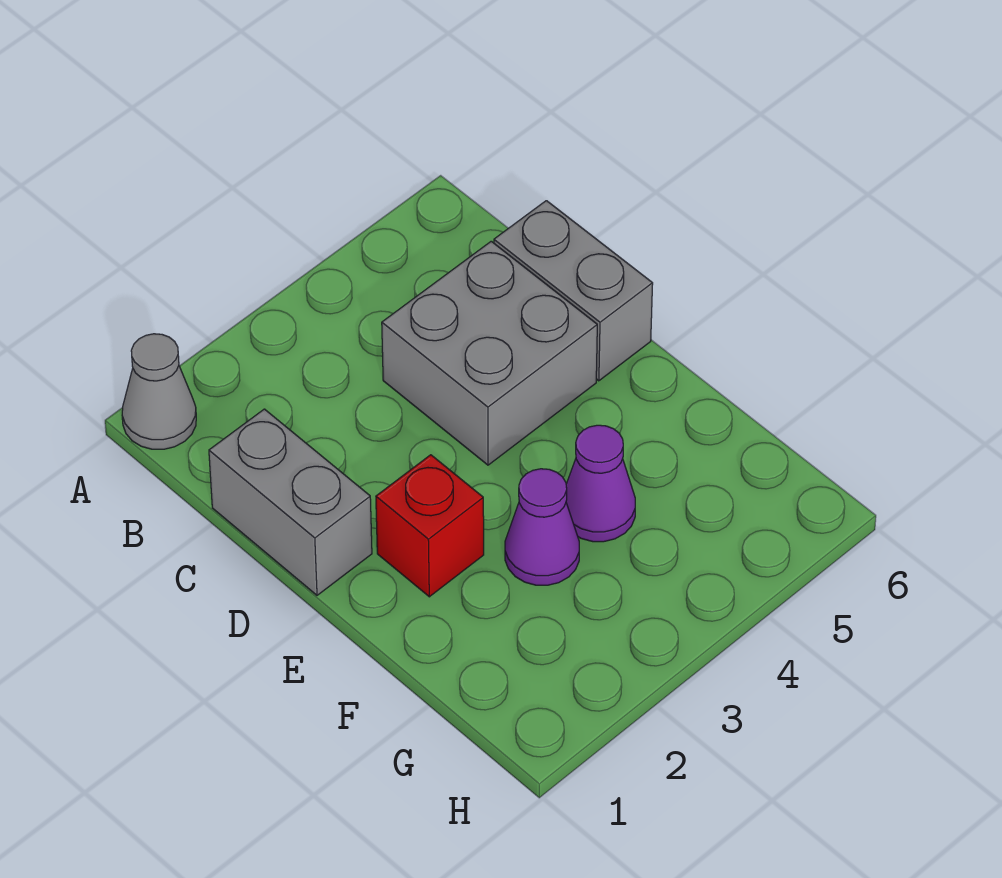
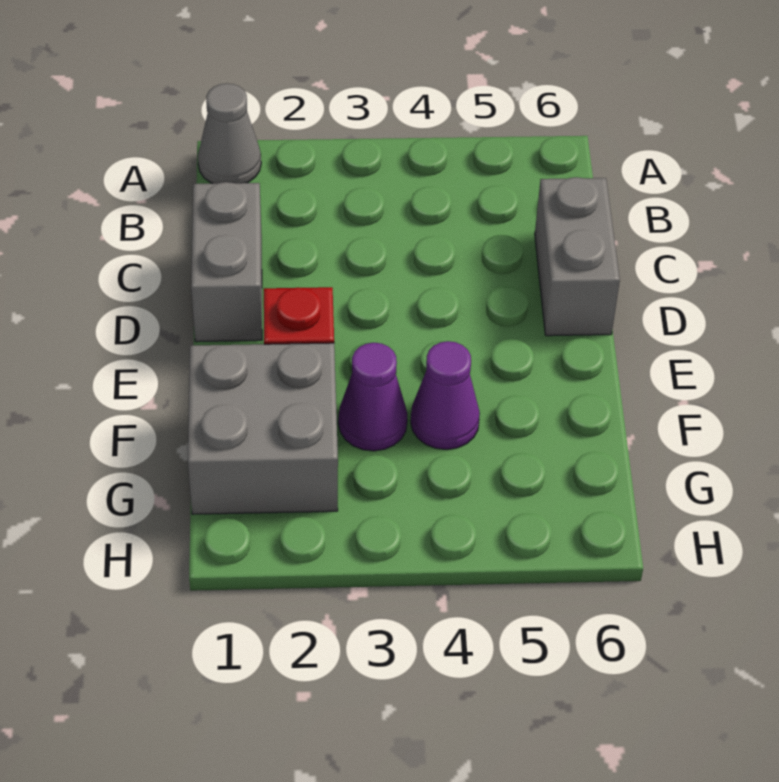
grey 2x2 brick [382,241,597,465] -> grey 2x2 brick moved to [188,343,338,514]

